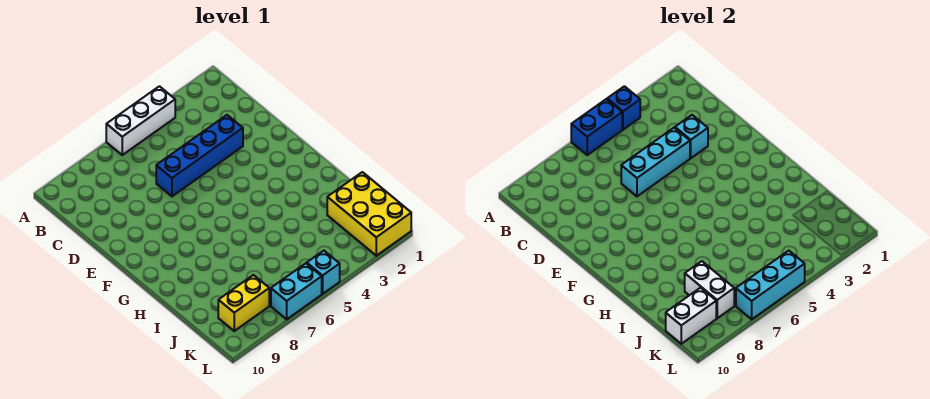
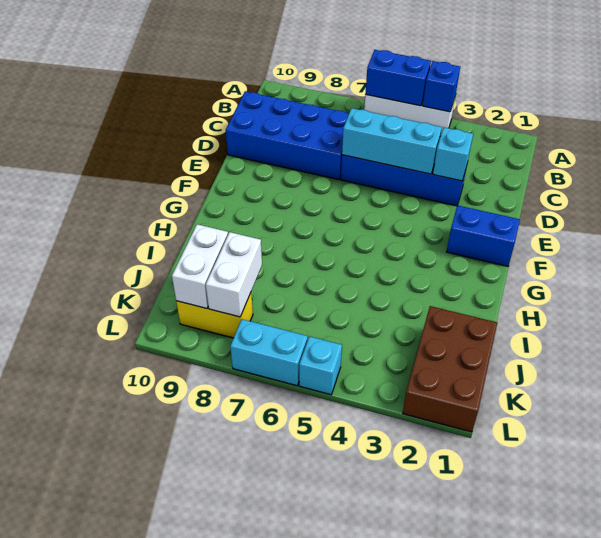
none -> blue 2x4 brick [226,91,349,180]
none -> blue 1x2 brick [447,205,520,266]
yellow 2x3 brick [327,172,411,256] -> brown 2x3 brick [403,306,497,432]
white 1x2 brick [666,288,716,344] -> white 1x2 brick turned to [172,224,228,308]
cyan 1x3 brick [736,251,805,319] -> none

